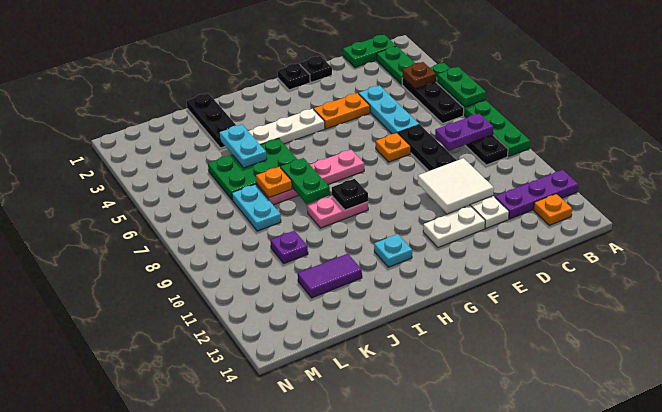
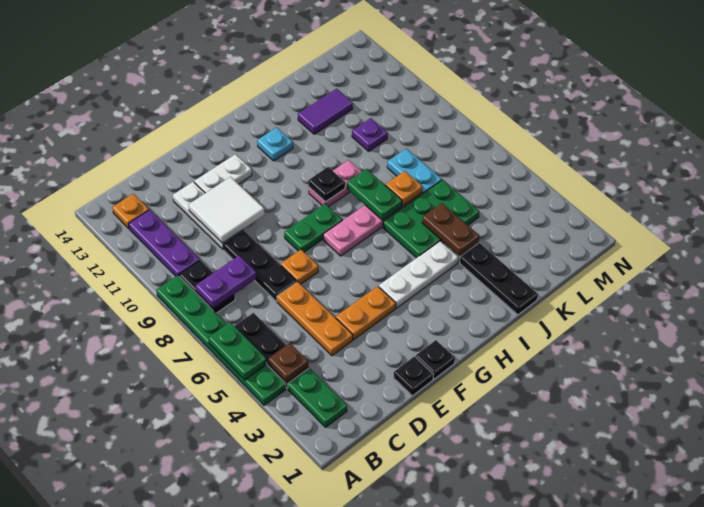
purple 1x3 plate [495,170,578,219] -> purple 1x3 plate turned to [129,210,200,276]
green 1x2 plate [343,35,396,67] -> green 1x2 plate moved to [284,204,342,252]
cyan 1x3 plate [359,85,419,134] -> orange 1x3 plate [277,282,353,356]
cyan 1x2 plate [220,125,267,168] -> brown 1x2 plate [422,203,479,256]

